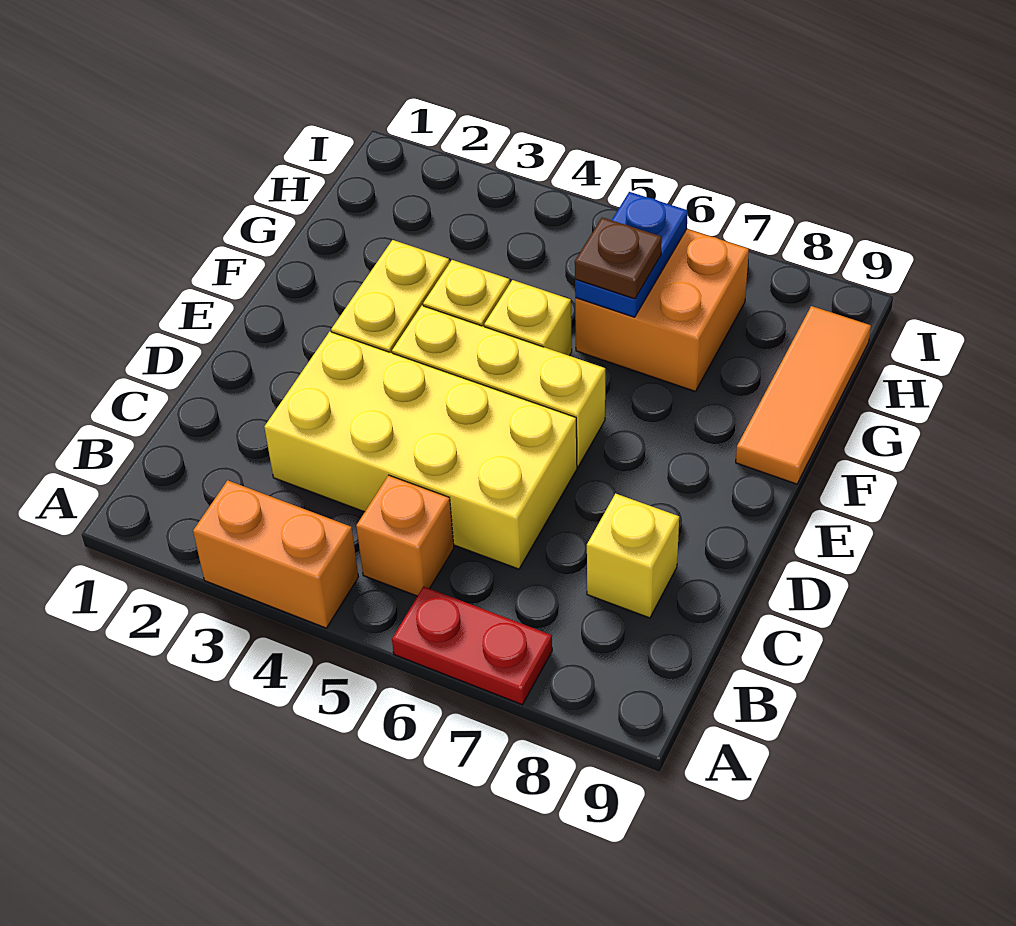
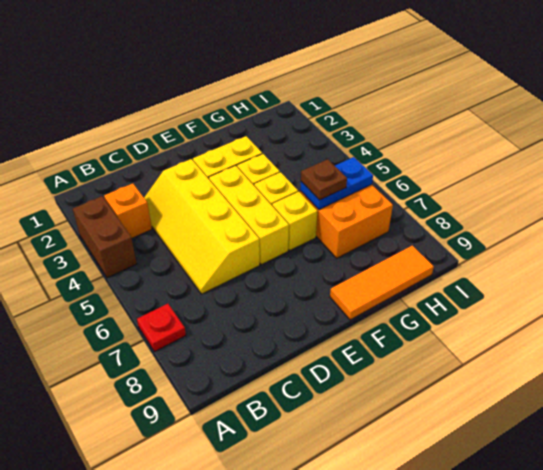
orange 1x2 brick [193,480,358,628] -> brown 1x2 brick [73,196,137,278]
red 1x2 plate [392,587,552,705] -> red 1x1 plate [137,304,186,352]
orange 1x1 brick [356,475,454,596] -> orange 1x1 brick moved to [104,183,152,238]
yellow 2x4 brick [264,332,577,569] -> yellow 2x4 slope [144,159,260,294]
yellow 1x1 brick [587,494,679,618] -> yellow 1x1 brick moved to [272,192,317,251]

